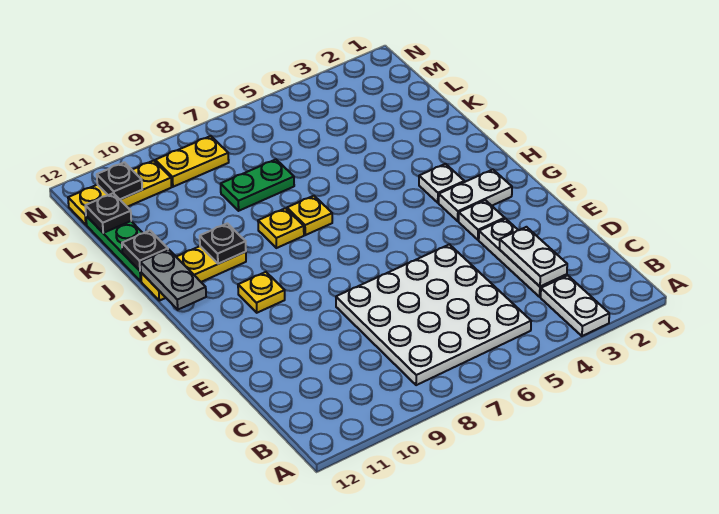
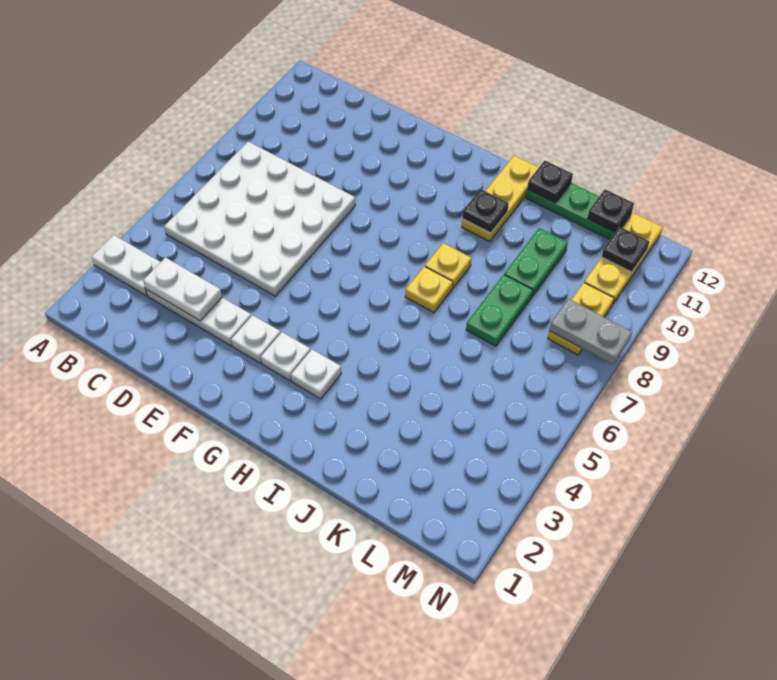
white 1x2 plate [439,169,512,221] -> white 1x1 plate [261,332,311,381]
yellow 1x1 plate [238,272,285,313] -> none
grey 1x2 plate [140,249,206,310] -> grey 1x2 plate moved to [549,299,632,365]
none -> green 1x2 plate [504,228,568,296]

